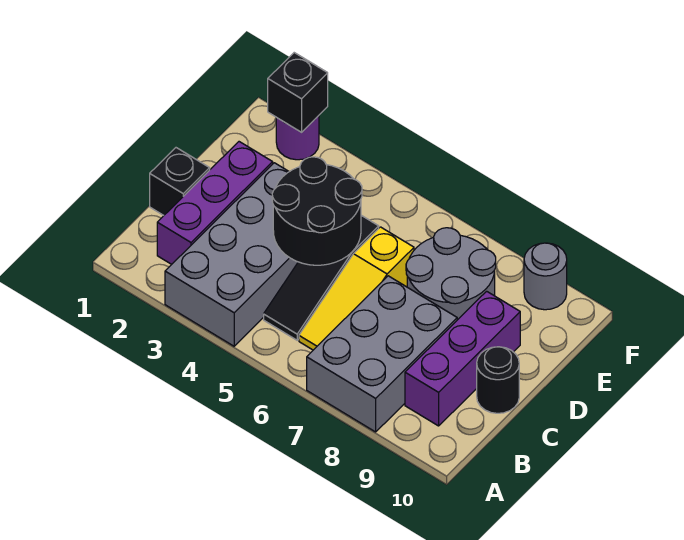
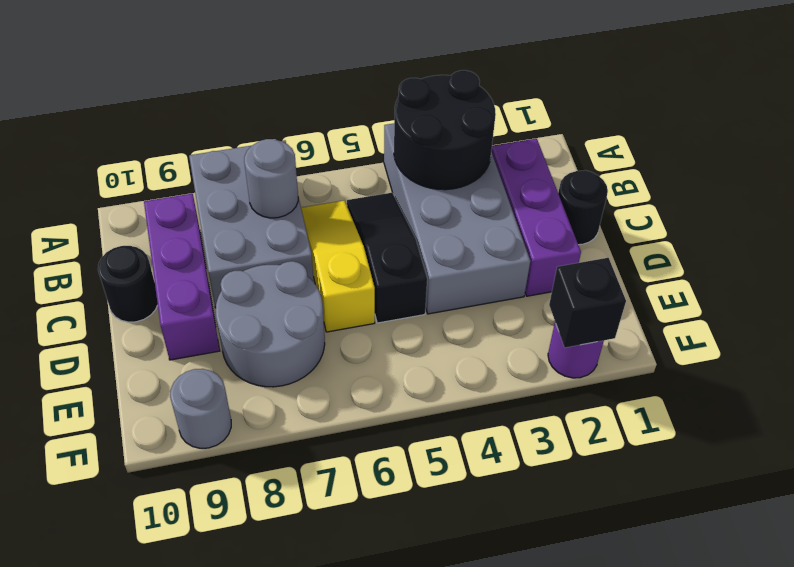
none -> grey 1x1 round brick [244,139,298,218]
black 1x1 brick [150,148,210,215] -> black 1x1 round brick [558,170,608,245]
black 2x2 round brick [272,157,362,265] -> black 2x2 round brick moved to [394,70,496,190]

